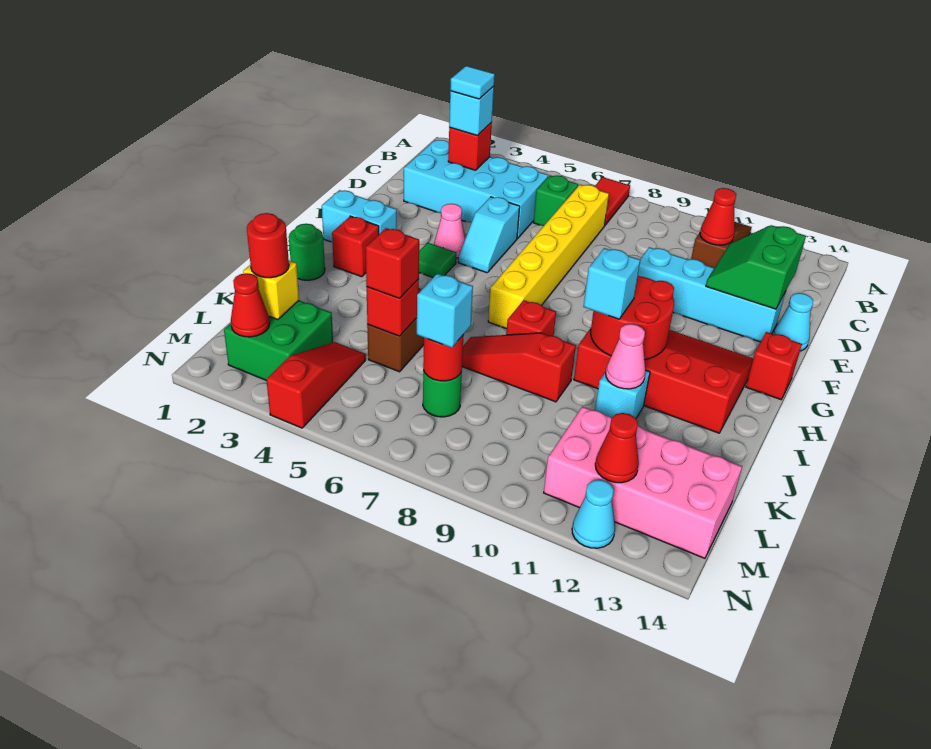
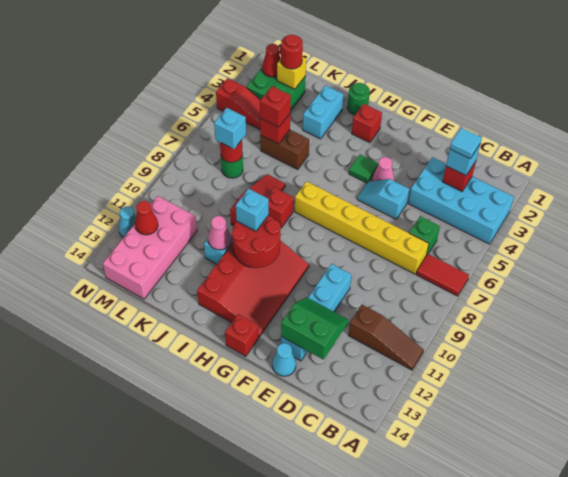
cyan 2x4 brick [404,140,548,239] -> cyan 2x4 brick turned to [408,157,514,244]
red 1x1 cone [700,188,736,245] -> none
cyan 1x2 brick [322,190,397,242] -> cyan 1x2 brick moved to [303,85,343,139]

